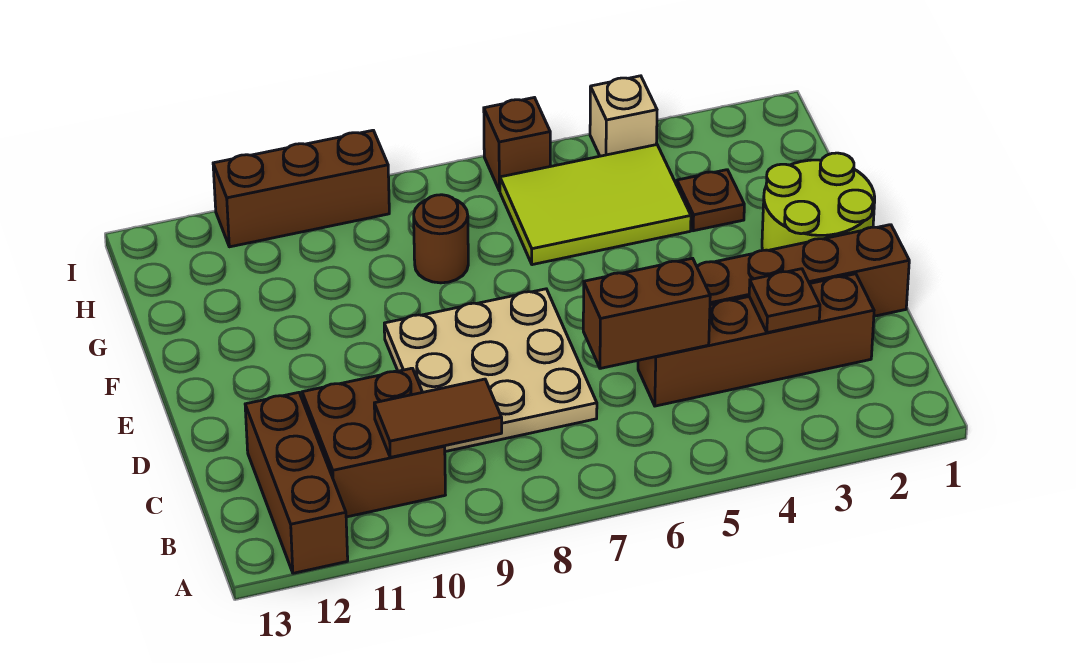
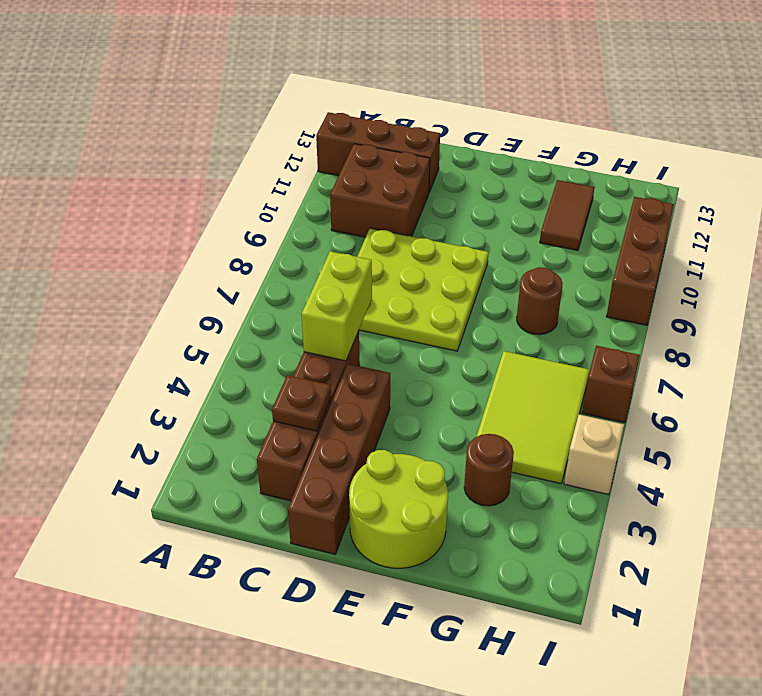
brown 1x2 tile [374,379,502,457] -> brown 1x2 tile moved to [540,180,595,250]
brown 1x2 brick [583,258,710,368] -> lime 1x2 brick [301,251,372,361]
tan 3x3 plate [384,289,597,452] -> lime 3x3 plate [357,228,489,351]
brown 1x1 plate [677,170,744,231] -> brown 1x1 round brick [464,434,514,506]

